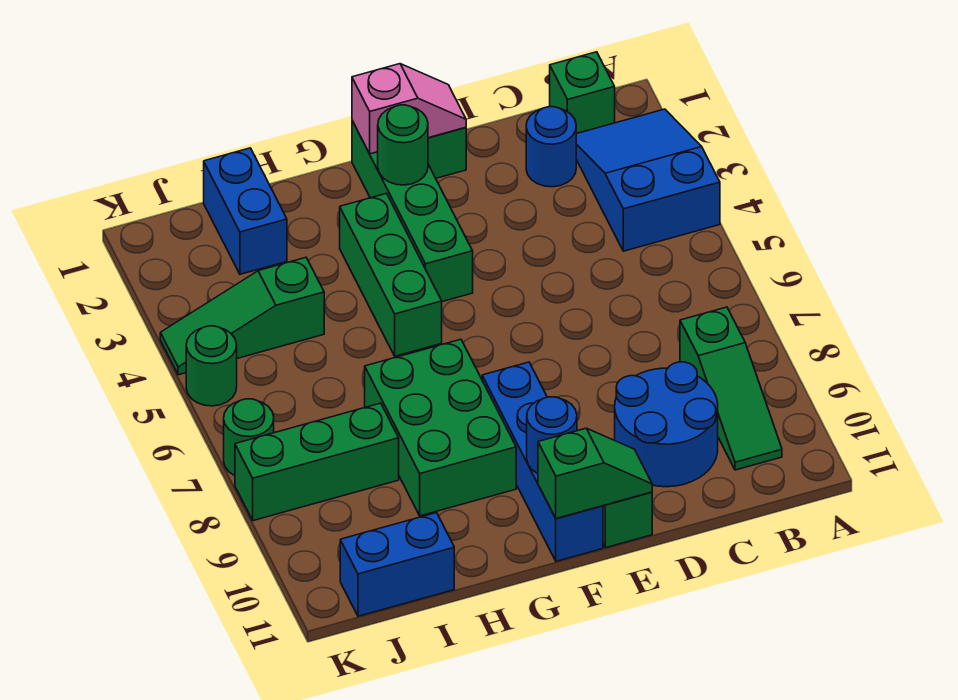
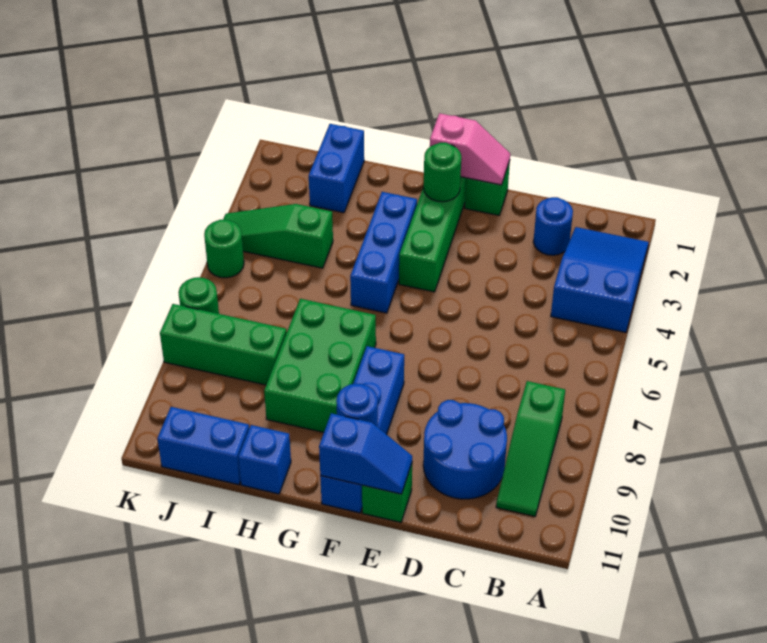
green 1x1 brick [550,52,615,134] -> none
green 1x2 slope [538,428,652,519] -> blue 1x2 slope [319,413,412,494]
green 1x3 brick [340,194,442,356] -> blue 1x3 brick [350,192,417,313]
none -> blue 1x1 brick [238,425,291,494]

